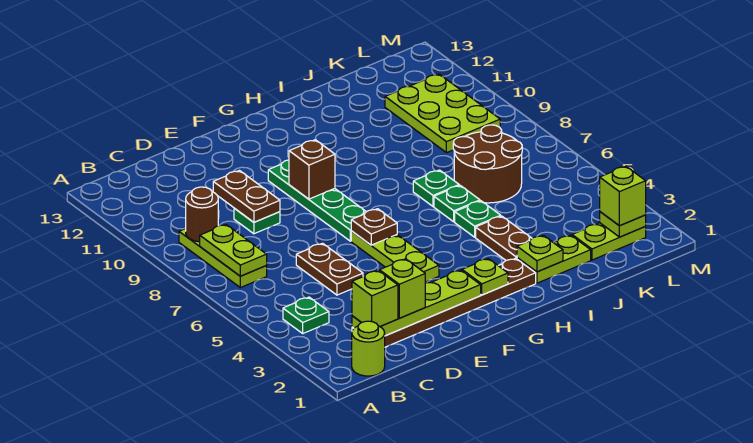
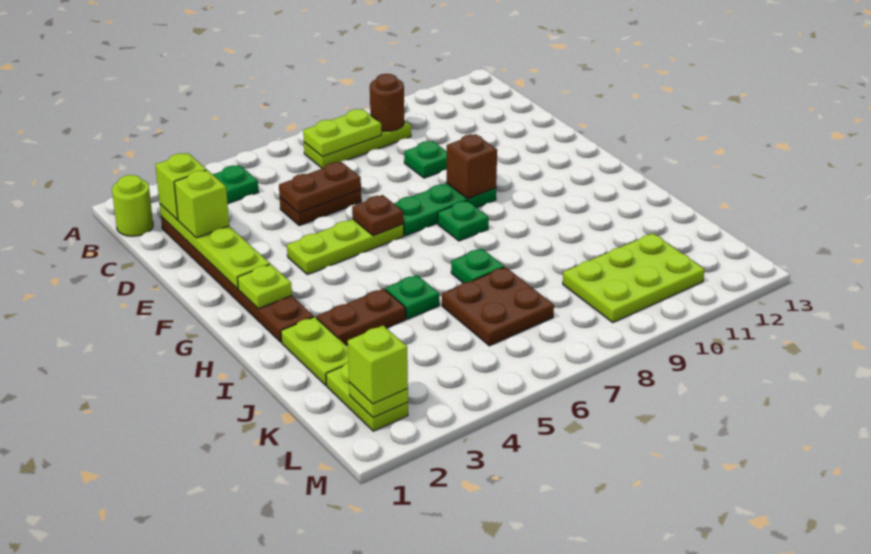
brown 1x2 plate [213,171,280,222] -> brown 1x2 plate moved to [279,162,361,213]
green 1x4 plate [268,160,366,241] -> green 1x3 plate [394,183,496,236]
lime 1x1 plate [517,235,563,272] -> none
green 1x1 plate [434,185,480,222] -> green 1x1 plate moved to [438,201,489,241]
brown 2x2 round brick [453,125,522,203] -> brown 2x2 plate [442,267,554,346]

